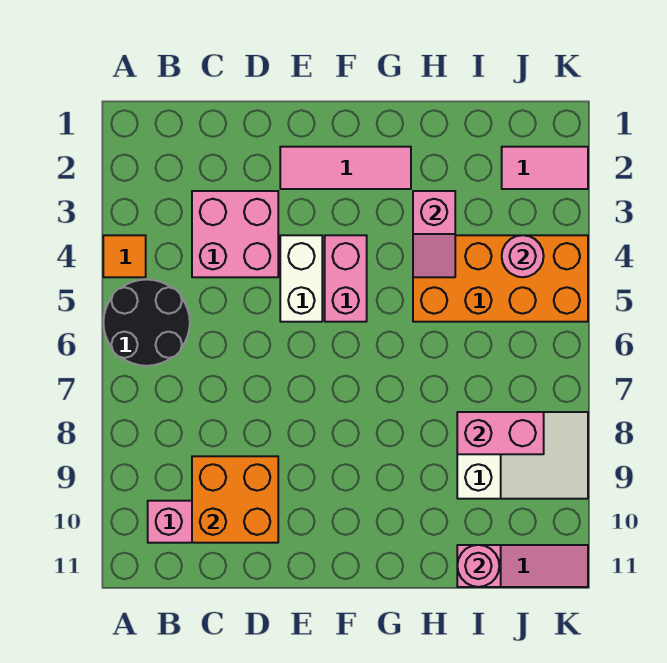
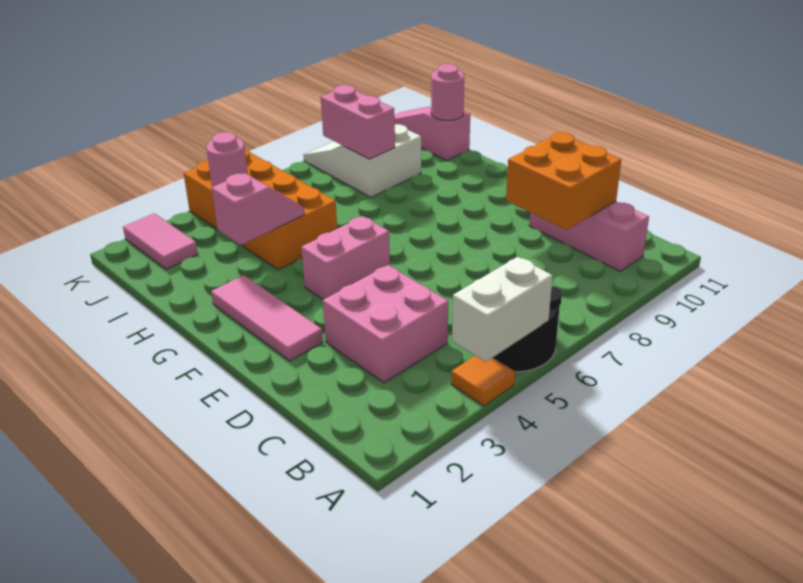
white 1x2 brick [280,235,322,322] -> white 1x2 brick moved to [452,257,553,362]

